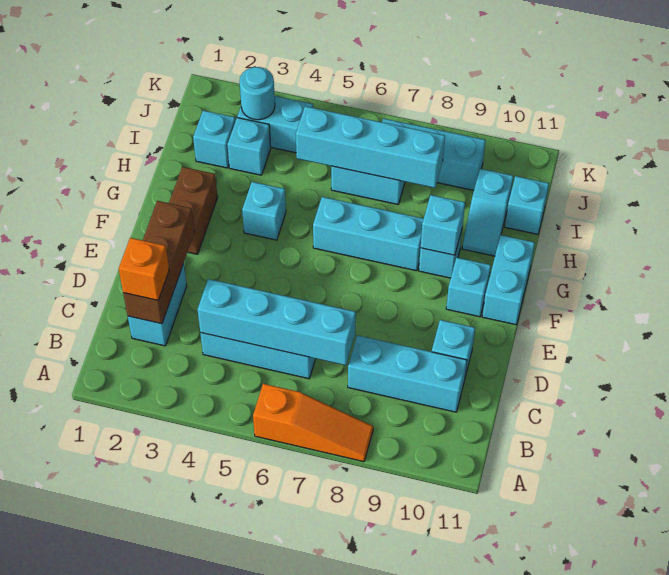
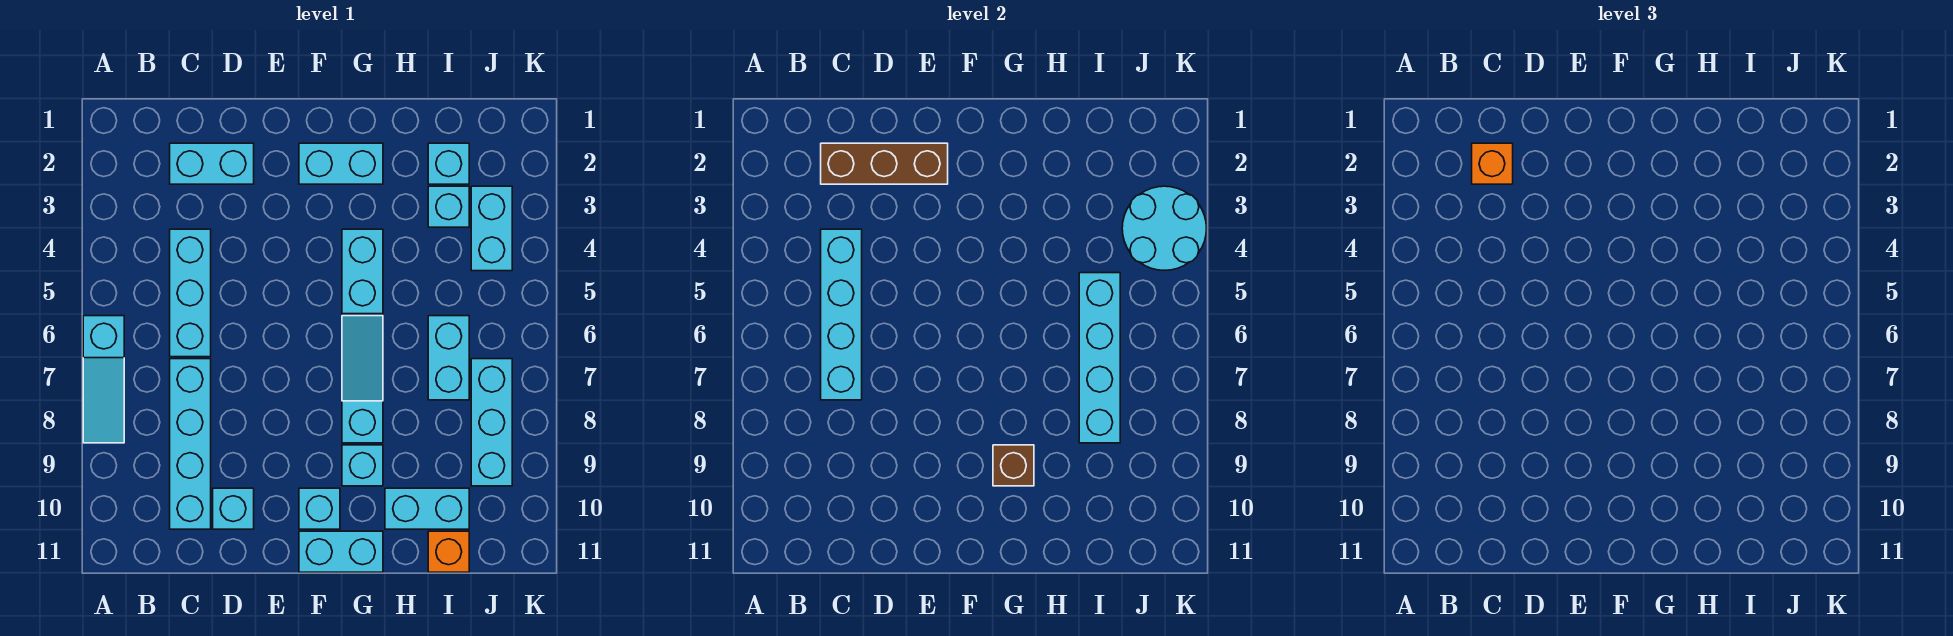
orange 1x3 slope [253,384,373,462] -> cyan 1x3 slope [83,316,124,443]
cyan 1x3 brick [348,335,467,412] -> cyan 1x4 brick [170,359,211,529]
brown 1x2 brick [169,167,218,254] -> cyan 1x2 brick [299,143,383,184]
cyan 1x1 brick [242,182,286,240] -> cyan 1x2 brick [342,229,383,314]
cyan 1x3 brick [313,197,424,271] -> cyan 1x3 slope [342,316,383,443]
cyan 1x1 brick [421,195,465,255] -> brown 1x1 brick [993,445,1034,486]
cyan 1x2 slope [462,169,513,256] -> cyan 1x2 brick [385,488,469,529]
cyan 1x1 brick [505,176,549,234] -> orange 1x1 brick [428,531,469,572]
cyan 1x1 round brick [240,67,275,120] -> cyan 2x2 round brick [1122,186,1207,270]

